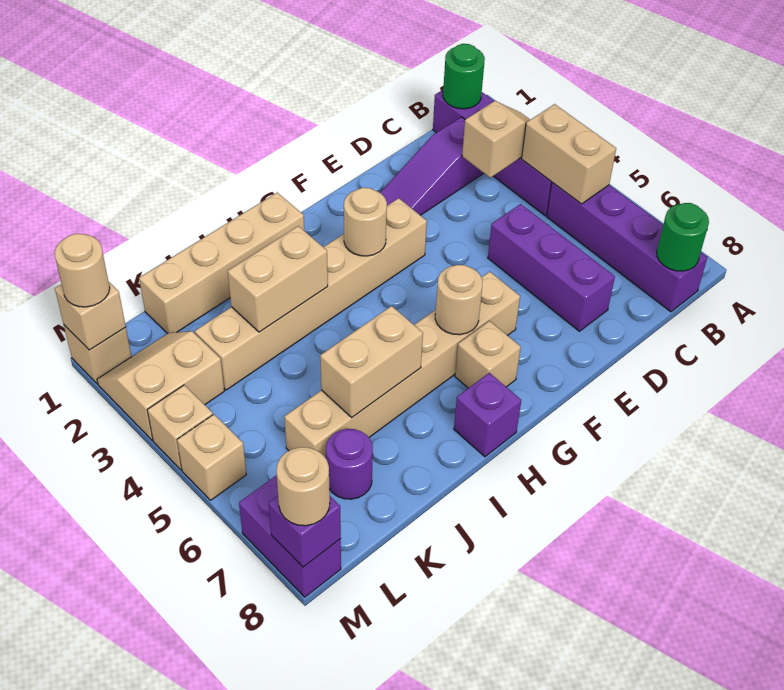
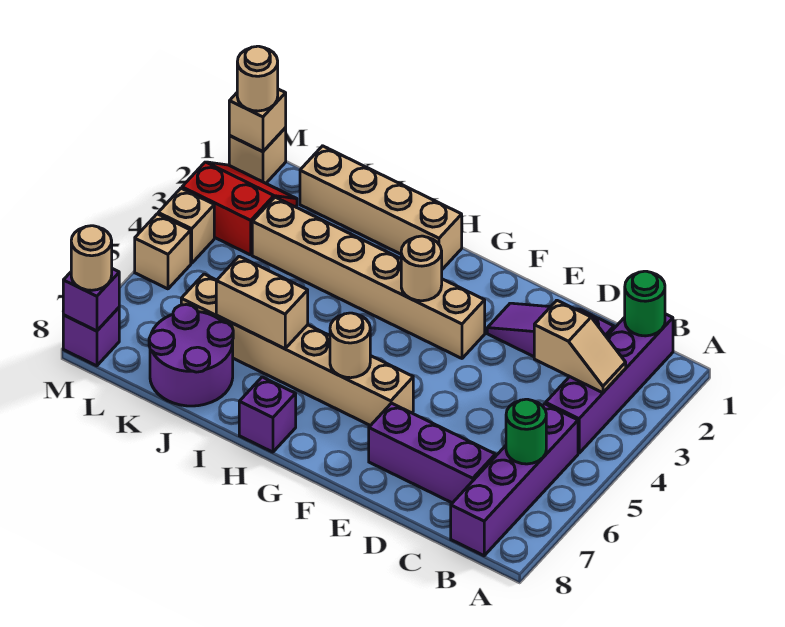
tan 1x2 brick [522,104,616,204] -> none
green 1x1 round brick [657,203,709,271] -> green 1x1 round brick moved to [506,399,546,464]
purple 1x3 brick [488,204,615,331] -> purple 1x3 brick turned to [369,403,495,503]
tan 1x1 brick [455,321,521,388] -> none
tan 1x2 brick [228,226,328,332] -> none
purple 1x1 round brick [326,429,373,499] -> purple 2x2 round brick [149,304,233,406]
tan 2x2 slope [97,331,224,440] -> red 2x2 slope [182,162,297,255]
purple 1x2 brick [239,476,341,597] -> purple 1x1 brick [63,308,119,366]

